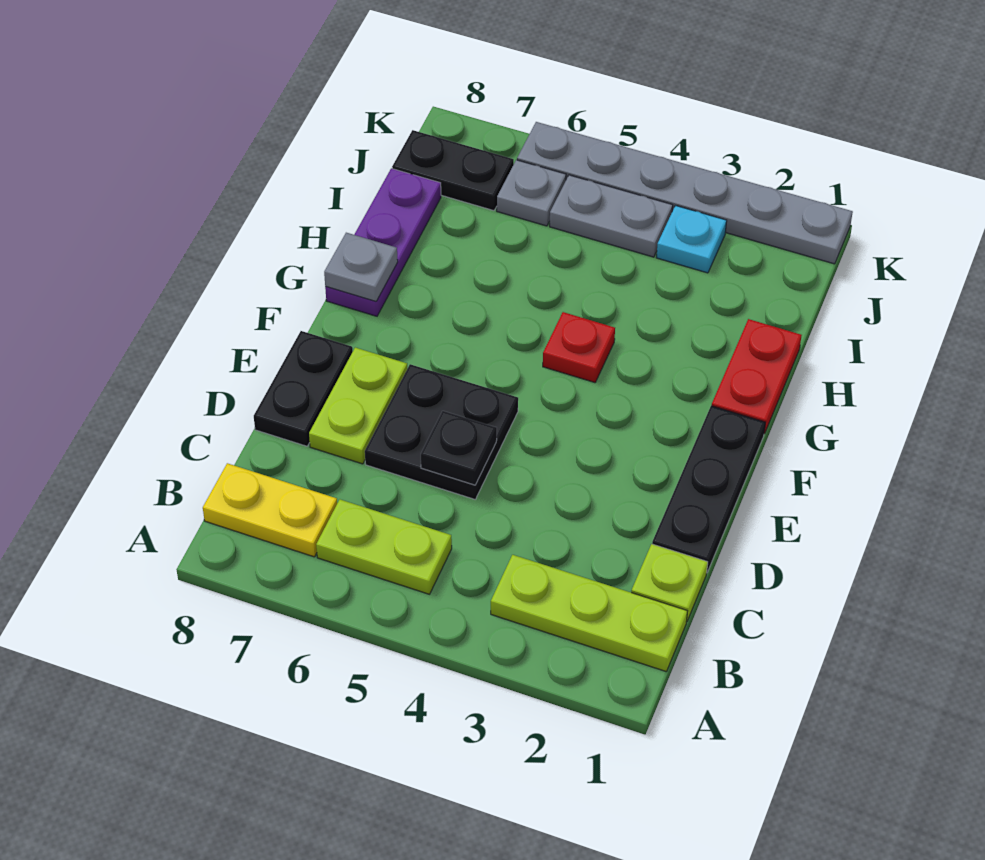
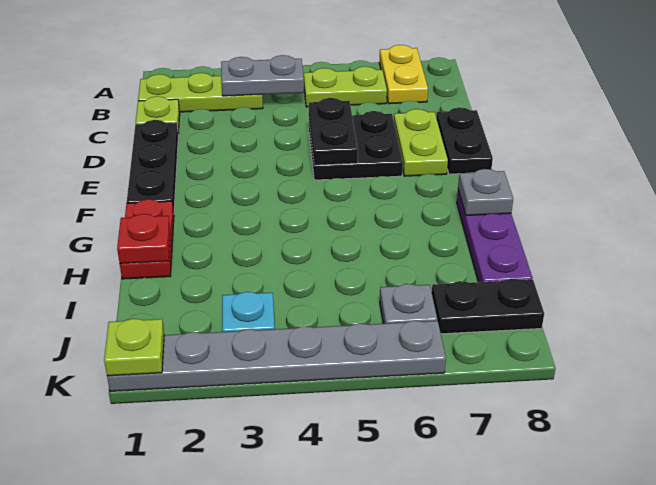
yellow 1x2 plate [203,463,337,557] -> yellow 1x2 plate turned to [379,45,428,104]
black 1x1 plate [421,411,497,485] -> black 1x2 plate [309,98,358,165]
red 1x1 plate [543,312,615,383] -> red 1x1 plate moved to [117,214,170,264]
grey 1x2 plate [550,175,673,257] -> grey 1x2 plate moved to [221,55,304,96]
none -> lime 1x1 plate [104,319,164,376]

